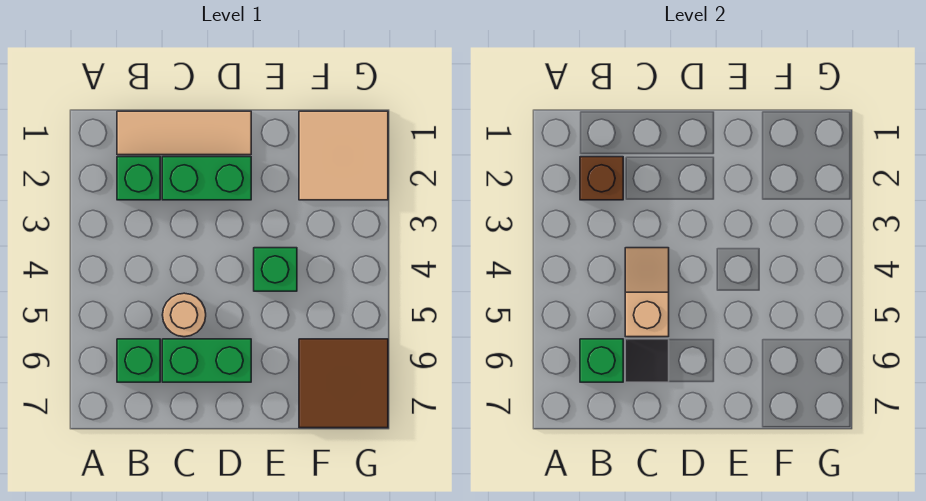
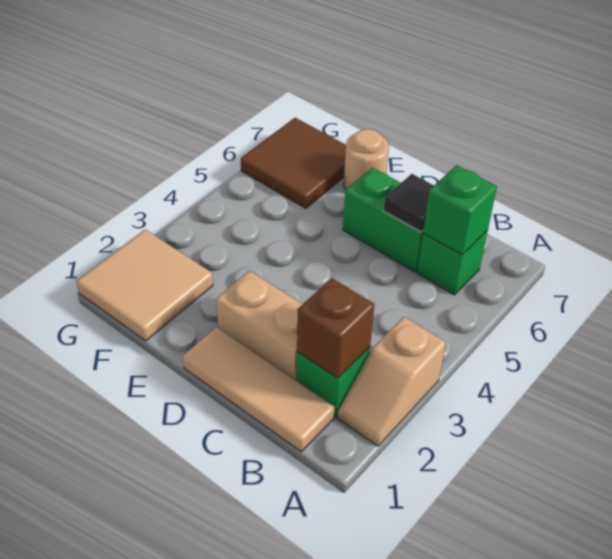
green 1x2 brick [162,157,251,200] -> tan 1x2 brick [216,271,303,380]
tan 1x2 slope [625,248,669,337] -> tan 1x2 slope moved to [337,317,446,446]
tan 1x1 round brick [163,293,206,337] -> tan 1x1 round brick moved to [344,129,389,190]
green 1x1 brick [254,248,297,291] -> none

